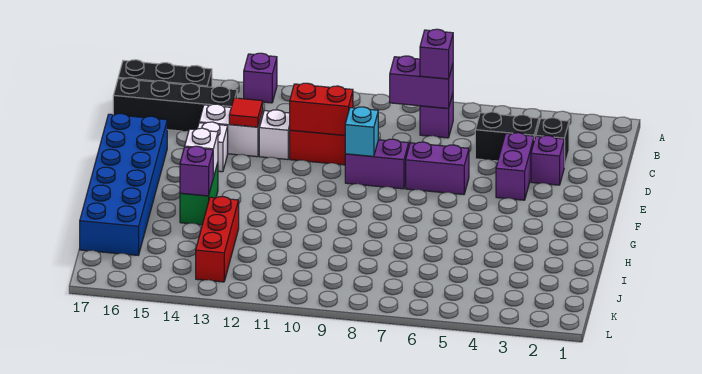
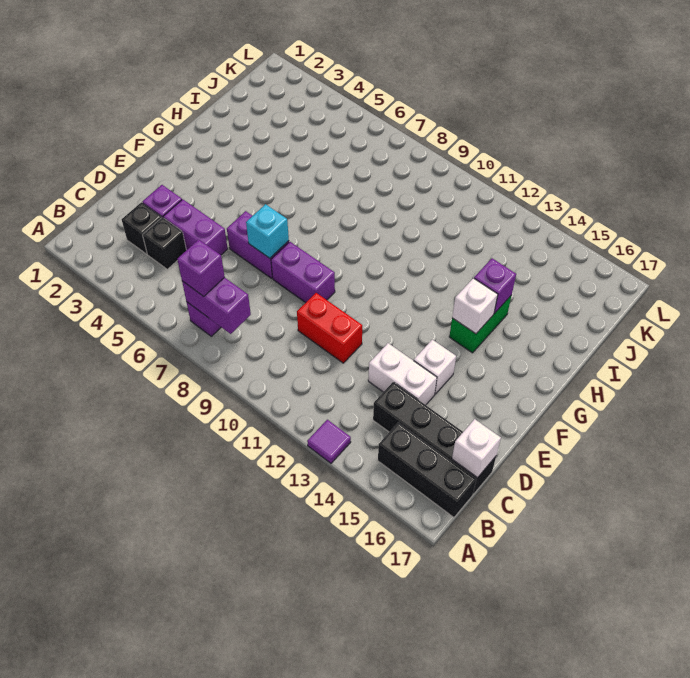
purple 1x1 brick [244,53,277,103] -> purple 1x1 tile [307,420,351,463]
black 1x2 brick [475,112,539,161] -> black 1x1 brick [143,217,186,269]
purple 1x2 brick [496,133,534,200] -> purple 1x2 brick turned to [163,199,228,255]
red 1x2 brick [290,83,353,135] -> none
white 1x1 brick [259,110,290,159] -> white 1x1 brick moved to [452,419,501,478]
red 1x1 tile [229,98,263,127] -> none
cyan 1x1 brick [345,107,378,157] -> cyan 1x1 brick moved to [246,204,289,258]
blue 2x6 brick [80,114,167,255] -> none
red 1x3 brick [196,196,239,282] -> none

